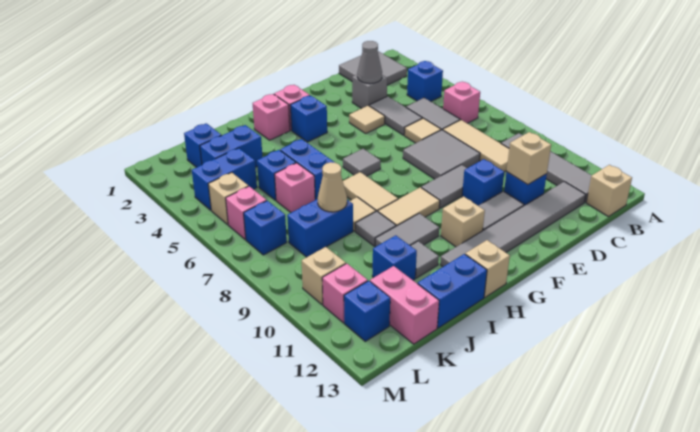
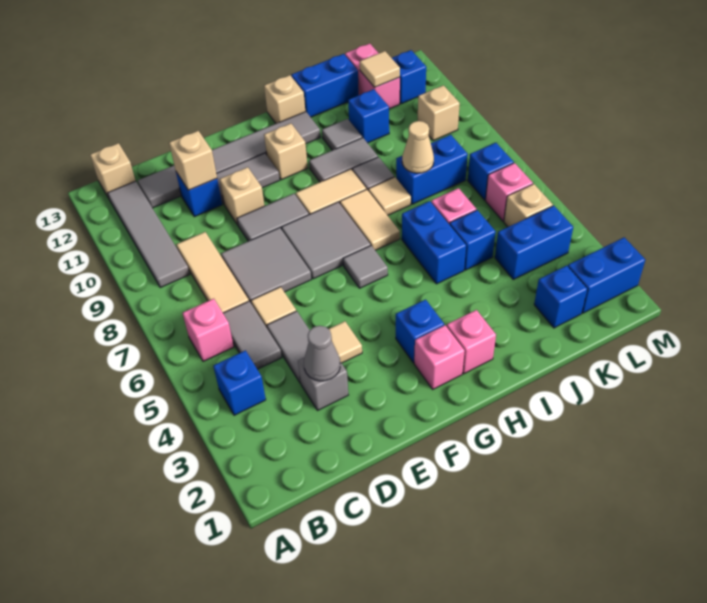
grey 2x2 tile [339,51,407,85] -> grey 2x2 tile moved to [282,202,371,279]
blue 1x1 brick [462,159,504,206] -> tan 1x1 brick [220,167,264,225]
blue 1x2 brick [200,125,263,167] -> blue 1x2 brick moved to [568,237,645,313]
none -> tan 1x1 tile [360,51,400,87]
pink 1x1 brick [322,264,368,323] -> none

